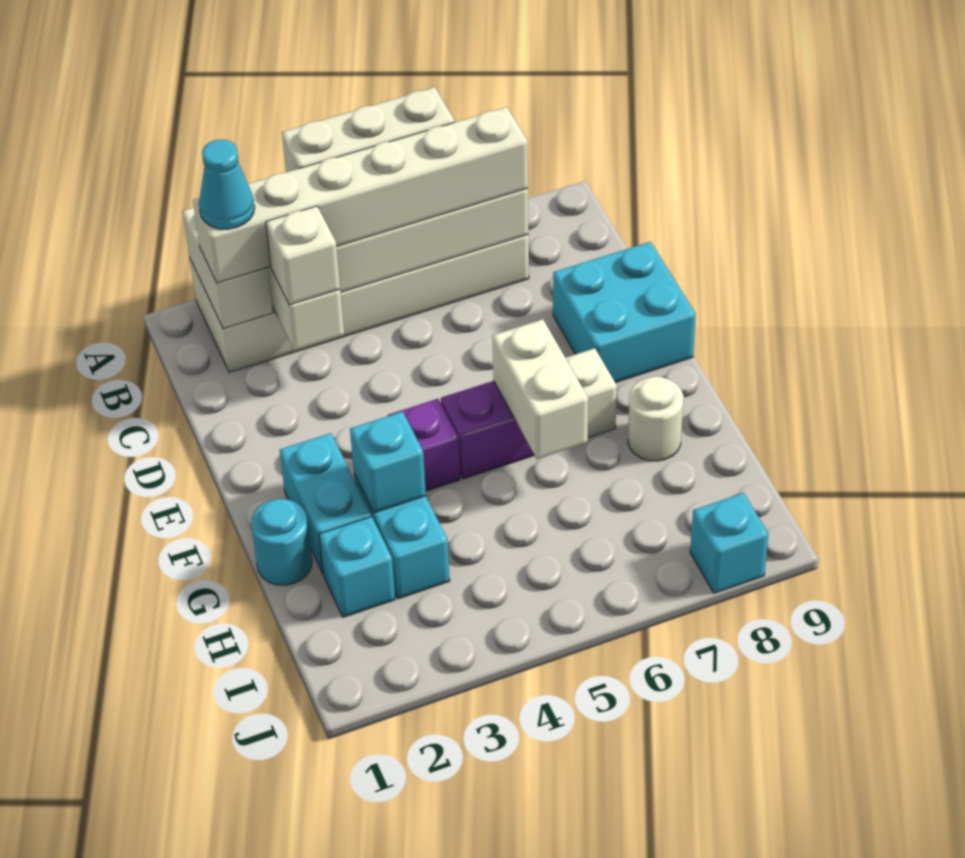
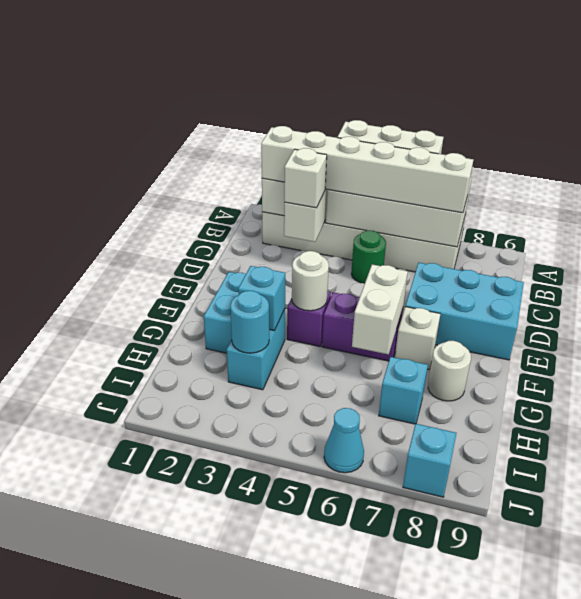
cyan 1x1 cone [199,139,255,229] -> cyan 1x1 cone moved to [324,408,364,473]
none -> green 1x1 round brick [351,231,386,284]
cyan 2x2 brick [553,242,696,383] -> cyan 2x3 brick [405,263,524,360]
none -> white 1x1 round brick [292,251,329,311]
cyan 1x1 round brick [251,499,312,585] -> cyan 1x1 round brick moved to [230,291,269,353]
cyan 1x1 brick [319,517,395,617] -> cyan 1x1 brick moved to [379,357,428,424]

